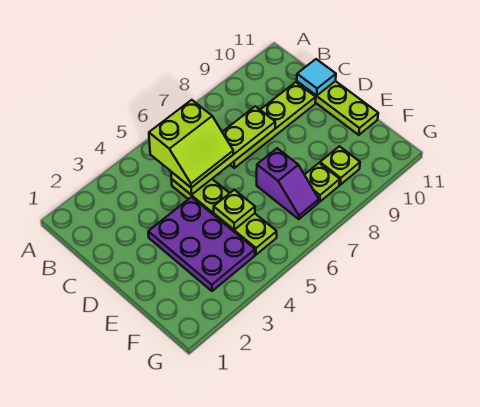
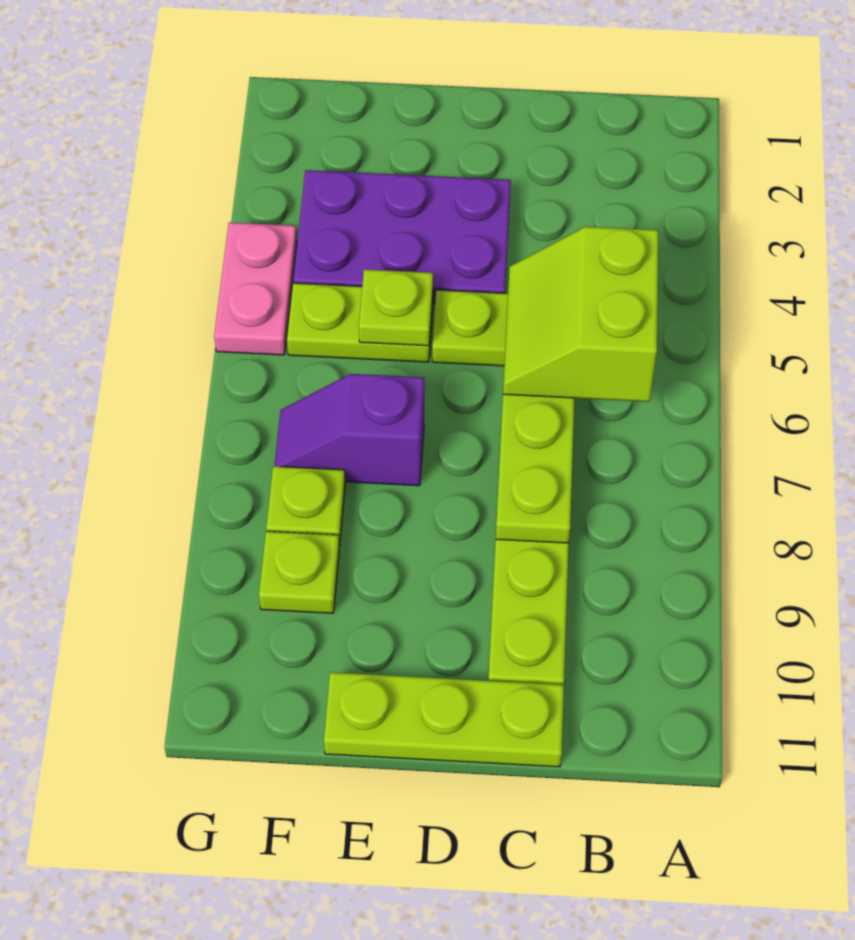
cyan 1x1 tile [297,59,336,96] -> none
none -> pink 1x2 plate [214,222,297,355]

